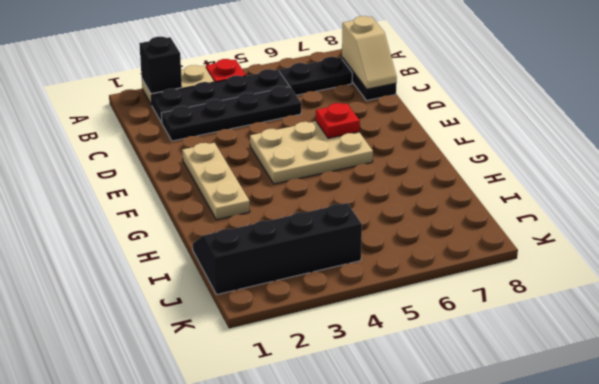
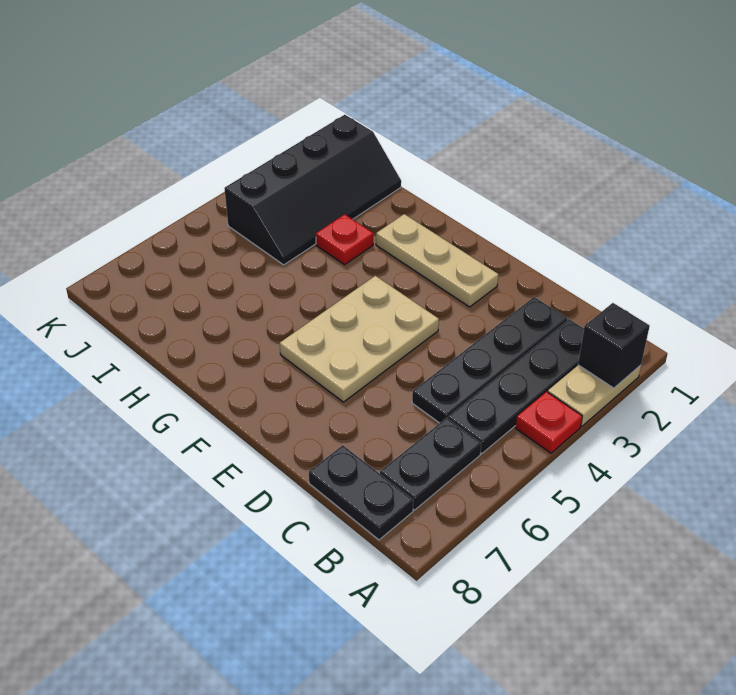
tan 1x2 slope [342,16,397,89] -> none
red 1x1 plate [316,103,360,138] -> red 1x1 plate moved to [316,214,373,265]

